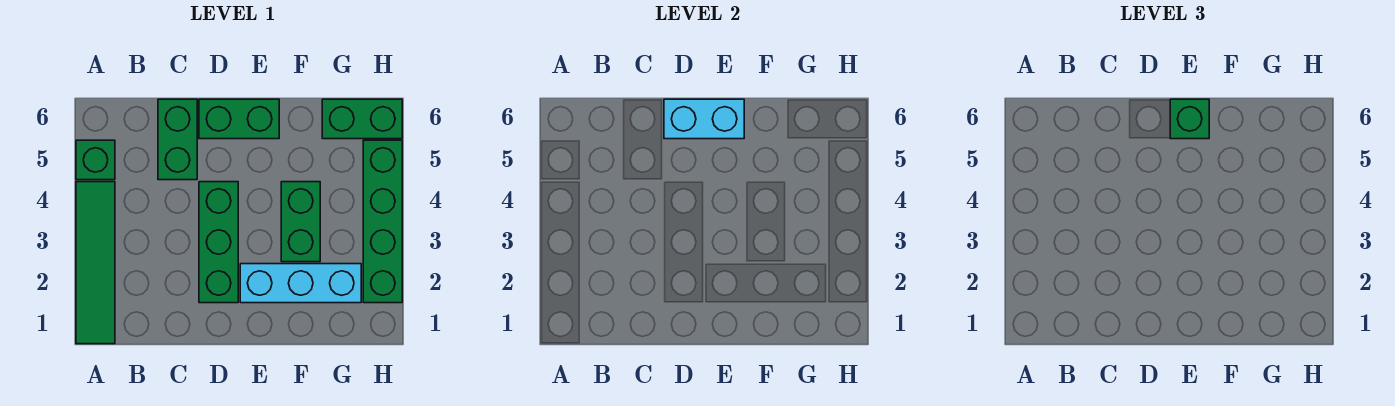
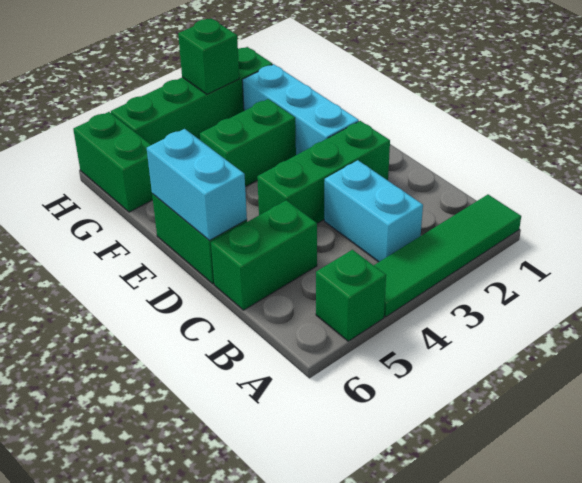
none -> cyan 1x2 brick [324,160,423,262]
green 1x1 brick [1170,99,1209,139] -> green 1x1 brick moved to [178,18,239,94]

